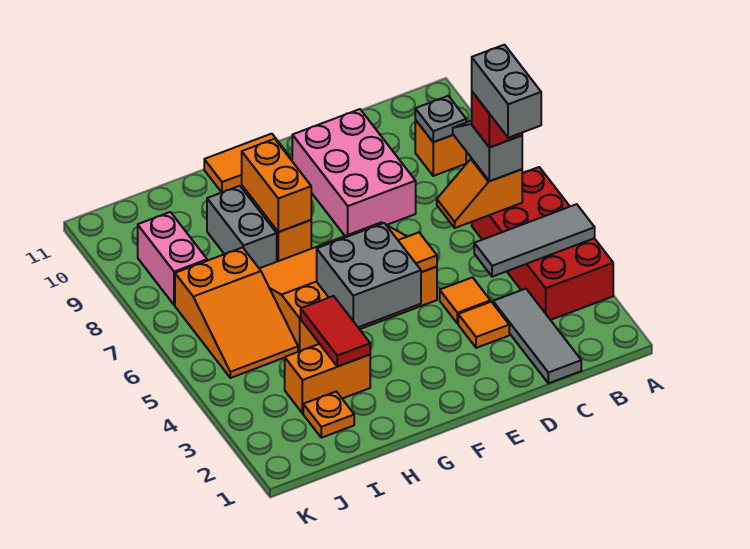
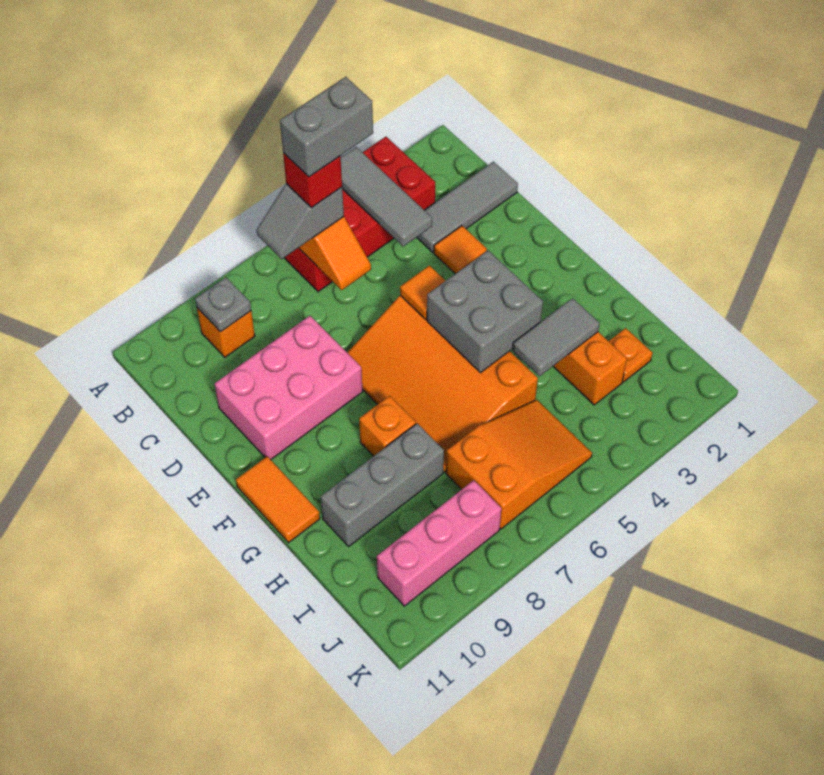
orange 1x1 tile [440,277,490,324] -> none
orange 1x2 brick [242,139,311,232] -> none
red 1x2 tile [301,296,370,367] -> grey 1x2 tile [513,298,600,376]
grey 1x2 brick [207,186,277,268] -> grey 1x3 brick [321,423,444,546]
pink 1x2 brick [138,212,207,305] -> pink 1x3 brick [377,480,501,606]

